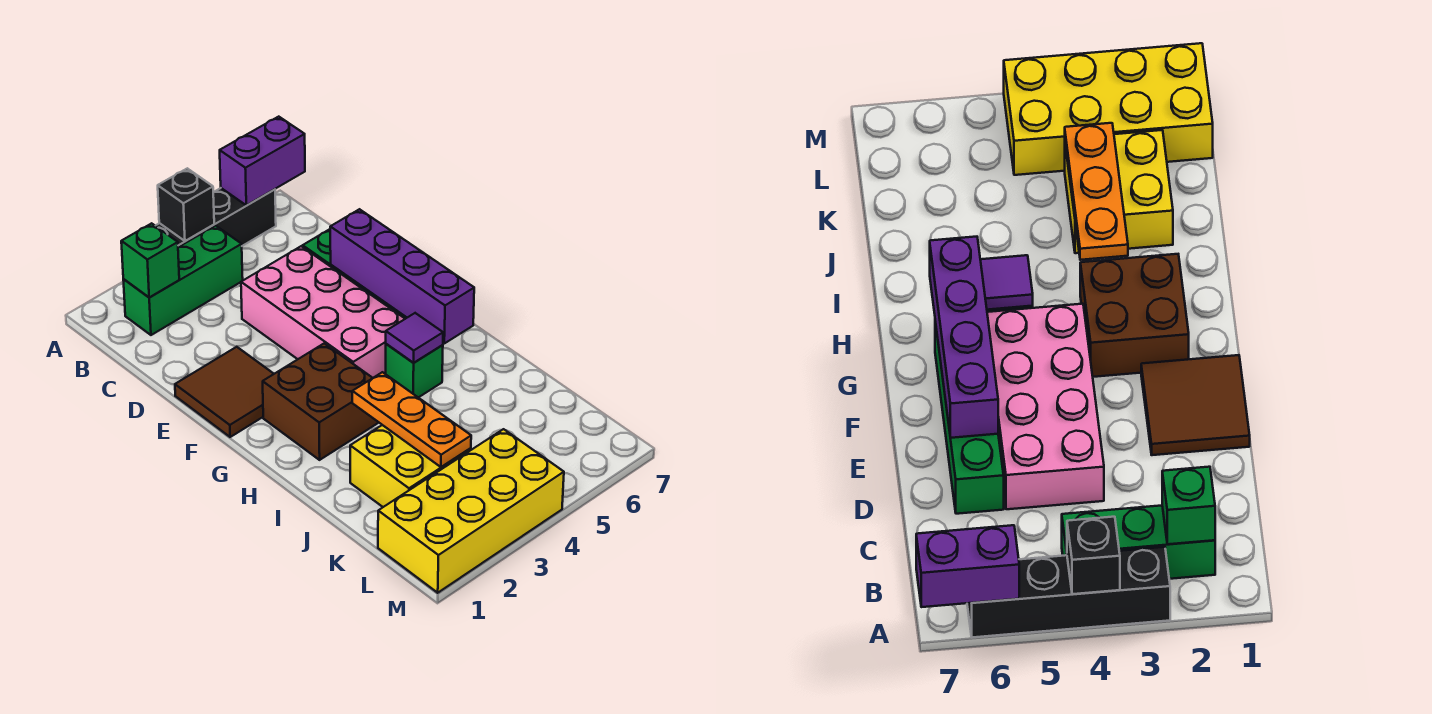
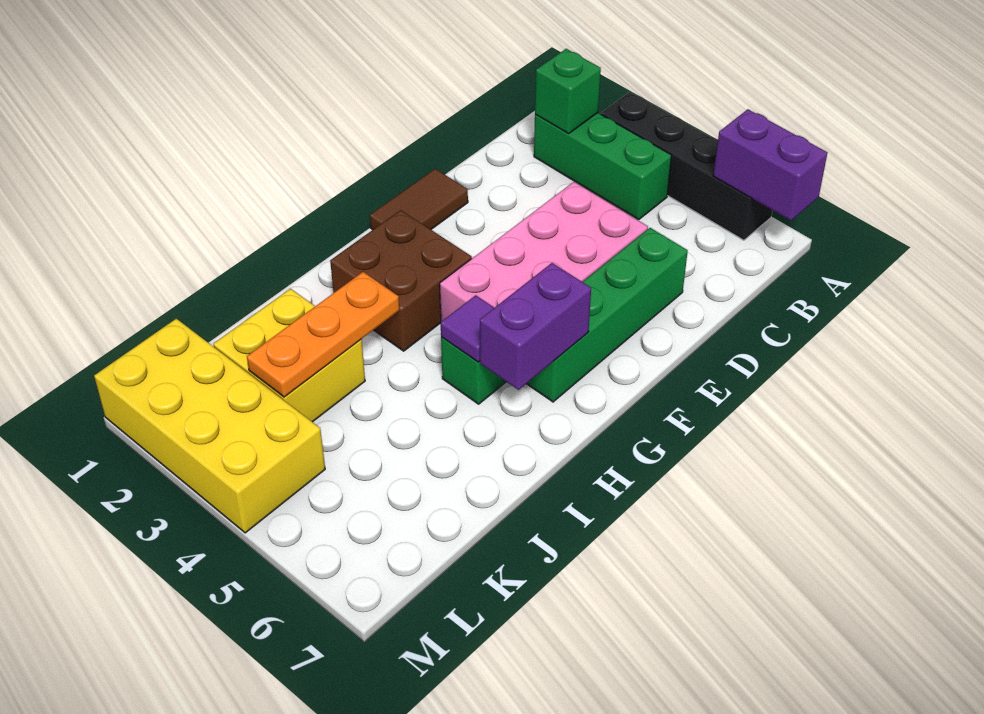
black 1x1 brick [158,168,214,241] -> none
brown 2x2 tile [175,347,274,437] -> brown 1x2 tile [370,169,468,230]
purple 1x4 brick [330,209,474,343] -> purple 1x2 brick [480,263,591,390]

